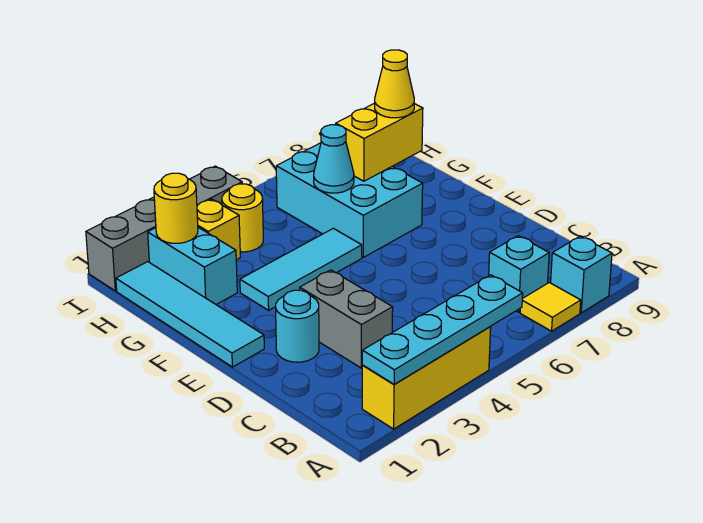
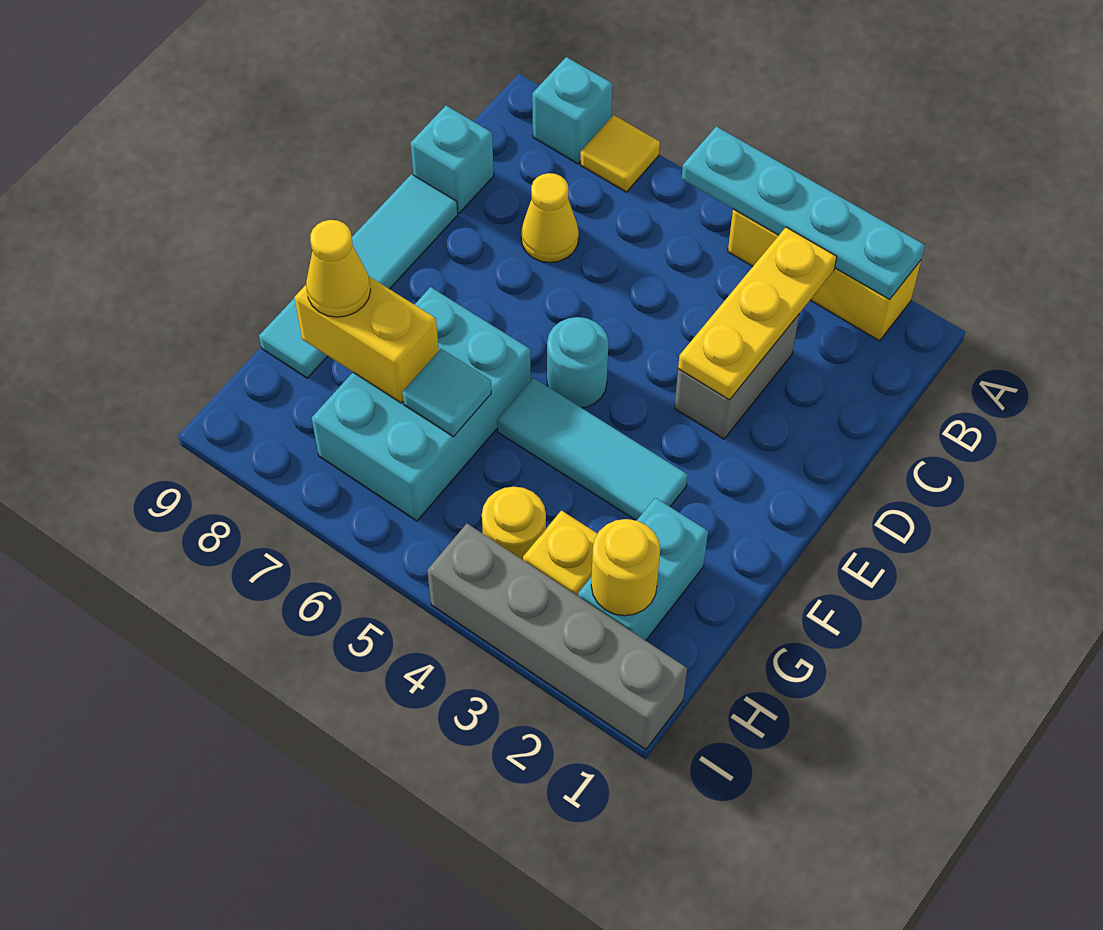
none -> yellow 1x3 plate [678,227,837,400]
cyan 1x1 brick [489,236,549,312] -> cyan 1x1 brick moved to [411,106,494,213]
none -> yellow 1x1 cone [521,173,579,263]
cyan 1x1 round brick [276,290,319,362] -> cyan 1x1 round brick moved to [547,317,608,408]
cyan 1x4 tile [116,262,264,367] -> cyan 1x4 tile moved to [259,174,458,378]
cyan 1x1 cone [314,125,354,193] -> cyan 1x1 tile [403,349,491,437]

